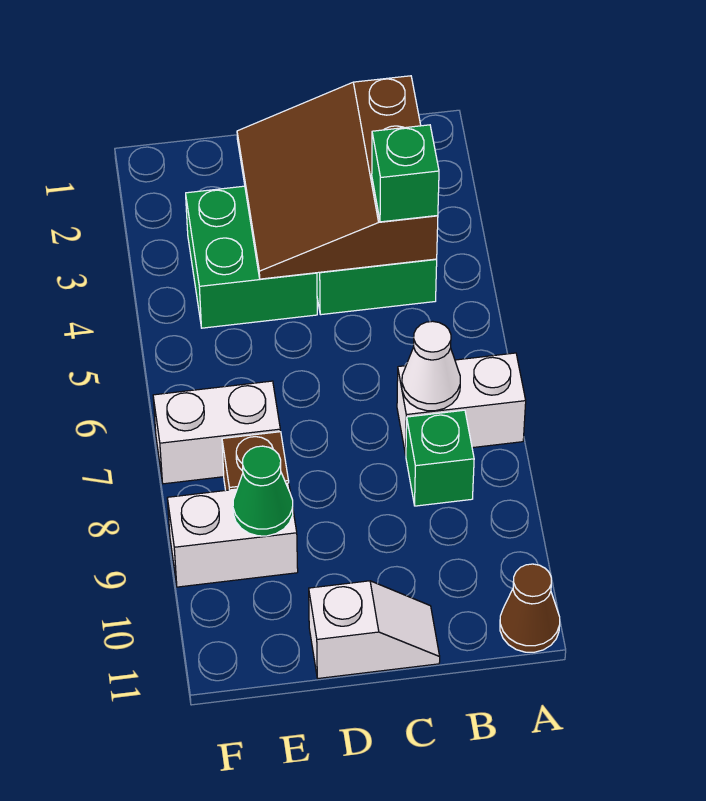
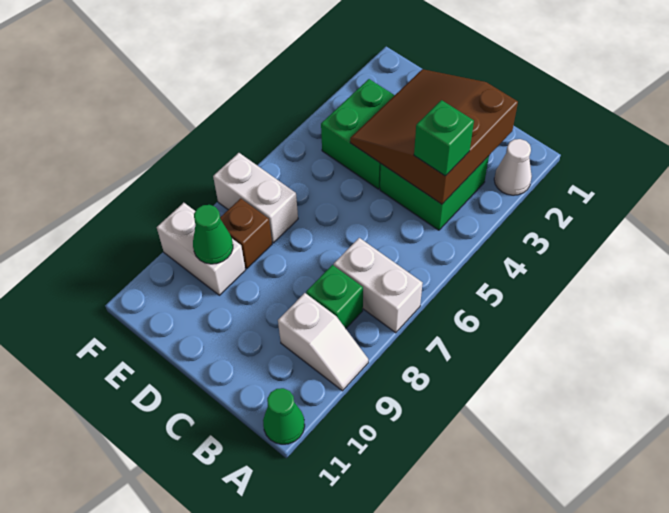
brown 1x1 cone [500,564,560,652] -> green 1x1 cone [263,388,305,444]
white 1x1 cone [402,321,460,411] -> white 1x1 cone moved to [494,139,532,195]
white 1x2 slope [309,581,440,678] -> white 1x2 slope moved to [278,293,368,391]

